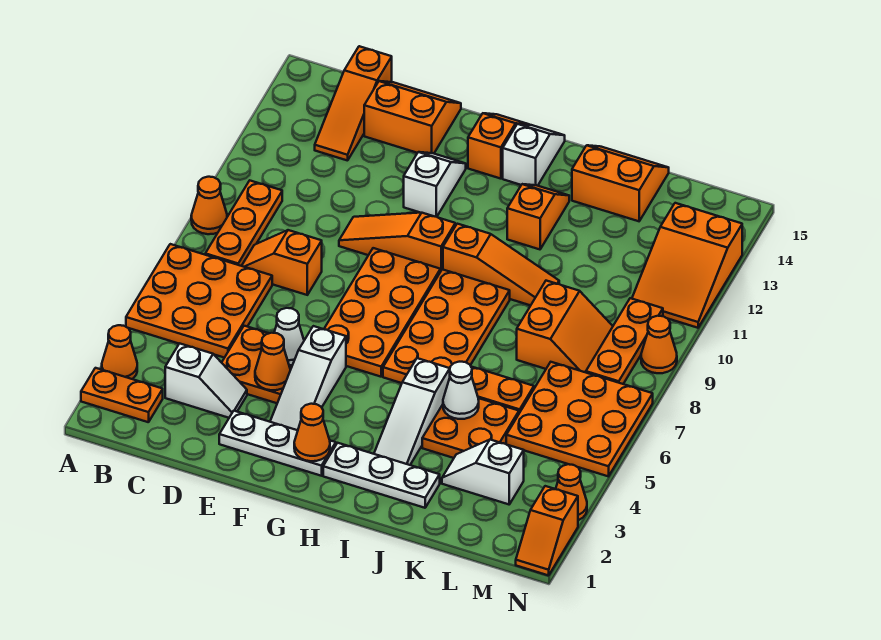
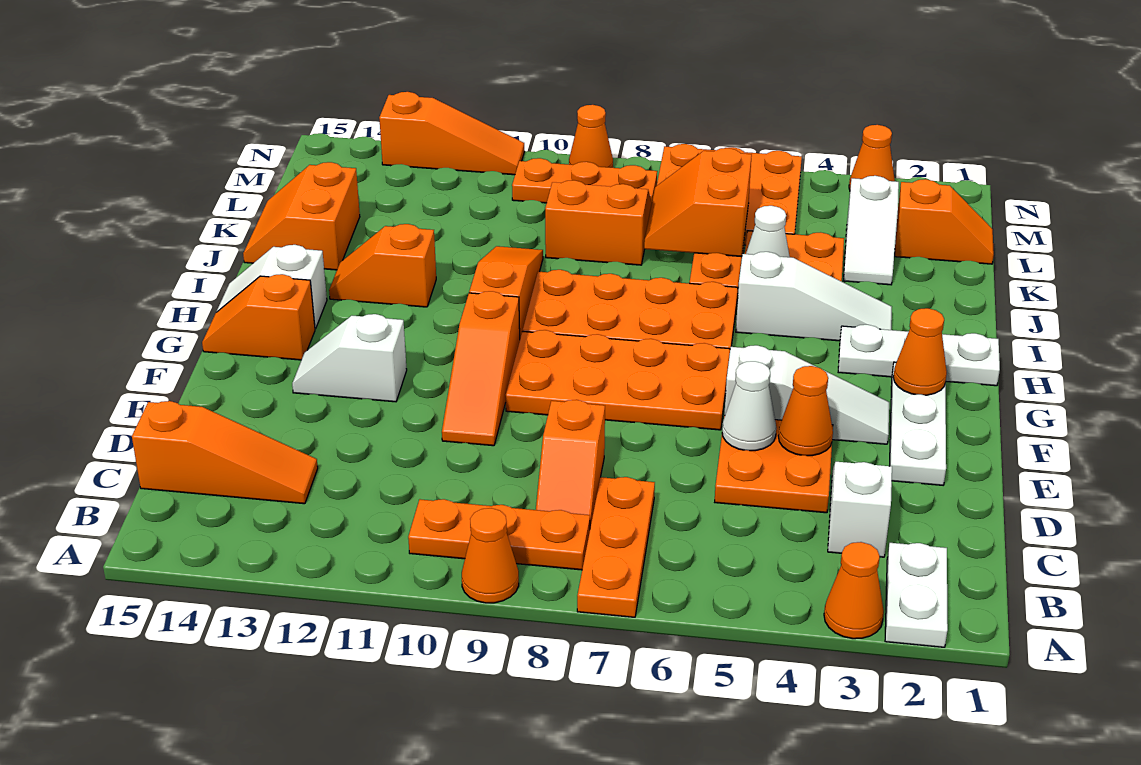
orange 1x2 plate [81,368,163,422] -> white 1x2 plate [885,543,948,647]
orange 3x3 plate [126,244,272,358] -> orange 1x3 plate [577,477,655,617]
orange 2x2 slope [364,81,461,153] -> orange 2x2 slope moved to [644,148,752,257]
white 1x3 plate [323,443,440,508] -> white 1x3 plate turned to [838,325,1000,386]
orange 2x3 slope [632,203,742,328] -> orange 1x3 slope [379,92,524,175]
orange 1x2 slope [516,486,578,575] -> orange 1x2 slope moved to [895,179,994,264]

